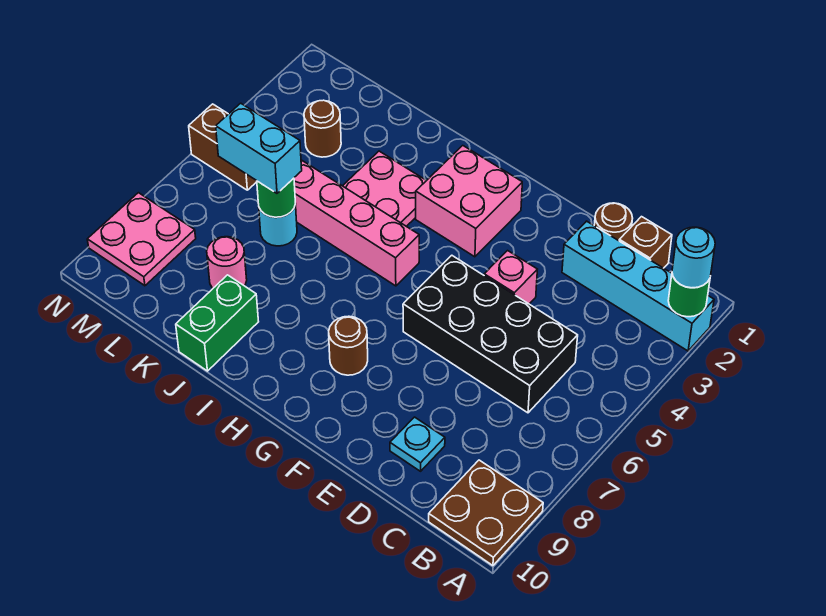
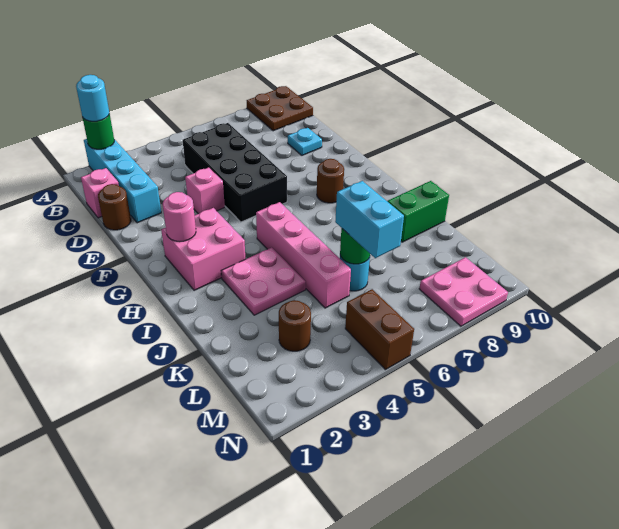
brown 1x1 brick [619,217,672,268] -> pink 1x1 brick [81,168,119,218]
pink 1x1 round brick [207,237,247,288] -> pink 1x1 round brick moved to [163,192,196,242]

